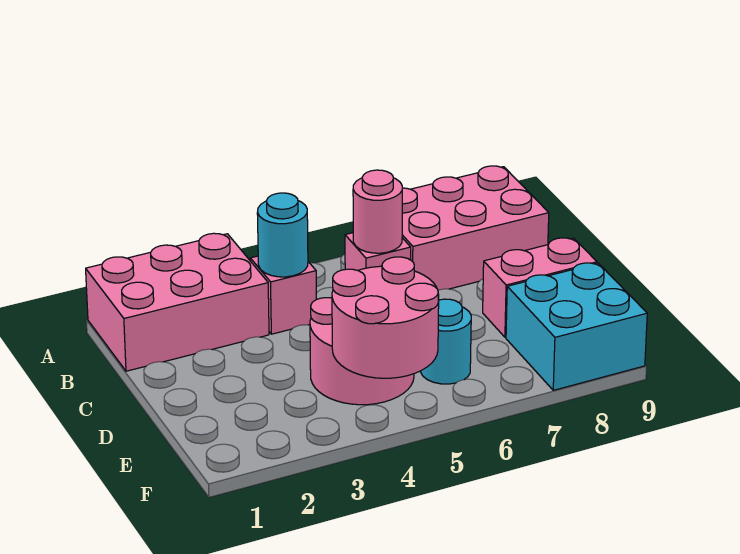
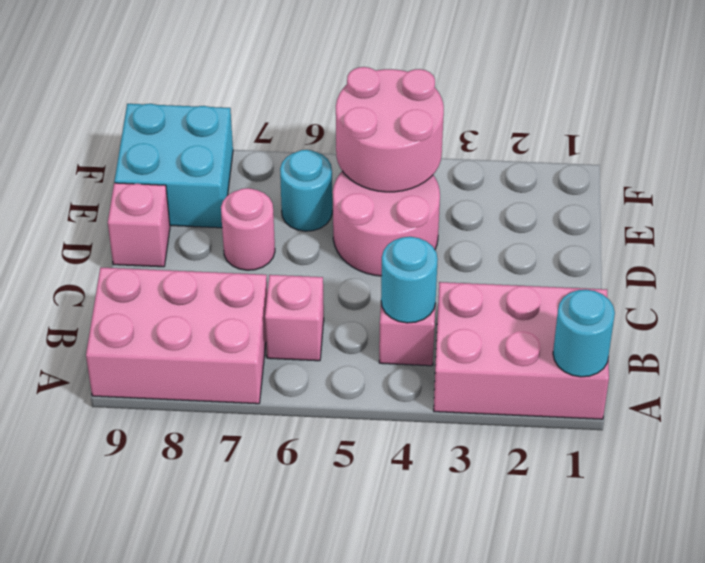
none -> cyan 1x1 round brick [553,290,615,377]
pink 1x1 round brick [353,170,402,253] -> pink 1x1 round brick moved to [221,188,275,270]
pink 1x2 brick [483,238,597,337] -> pink 1x1 brick [108,183,170,267]

